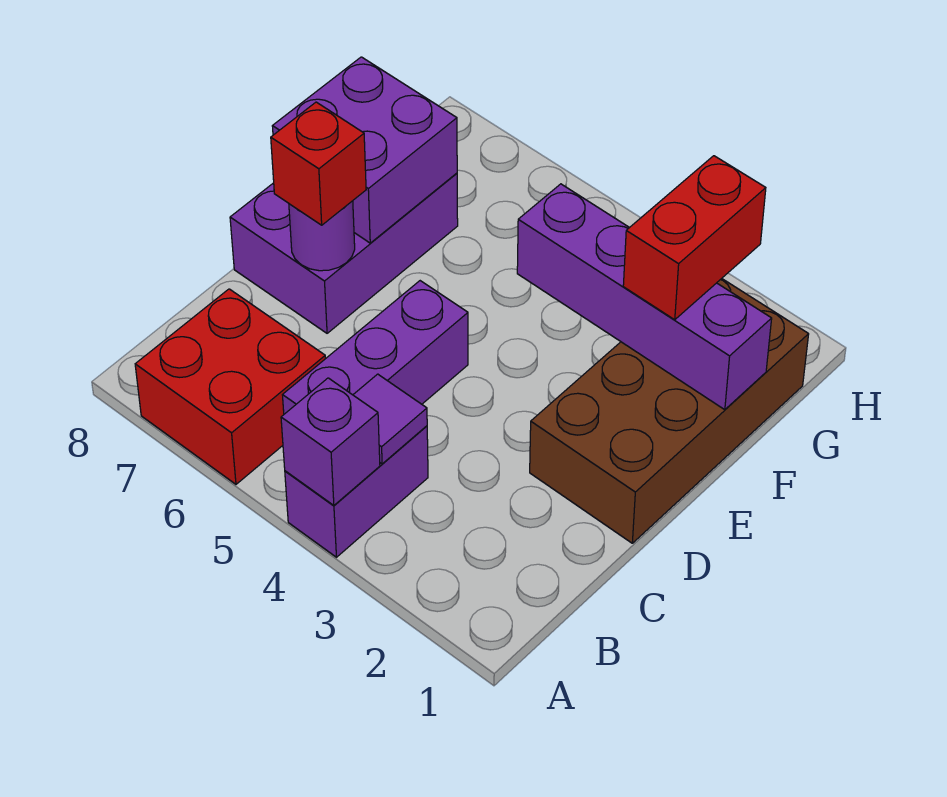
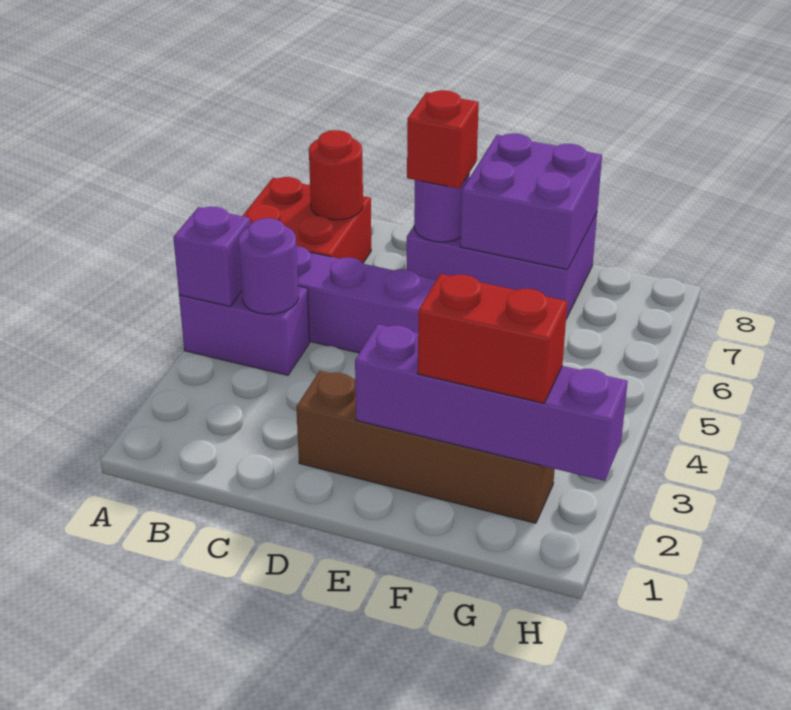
purple 1x1 tile [353,374,427,464] -> purple 1x1 round brick [238,218,299,314]
none -> red 1x1 round brick [309,130,363,220]
brown 2x4 brick [530,279,809,543] -> brown 1x4 brick [296,371,555,523]
purple 1x4 brick [517,184,772,410] -> purple 1x4 brick turned to [355,324,628,481]

